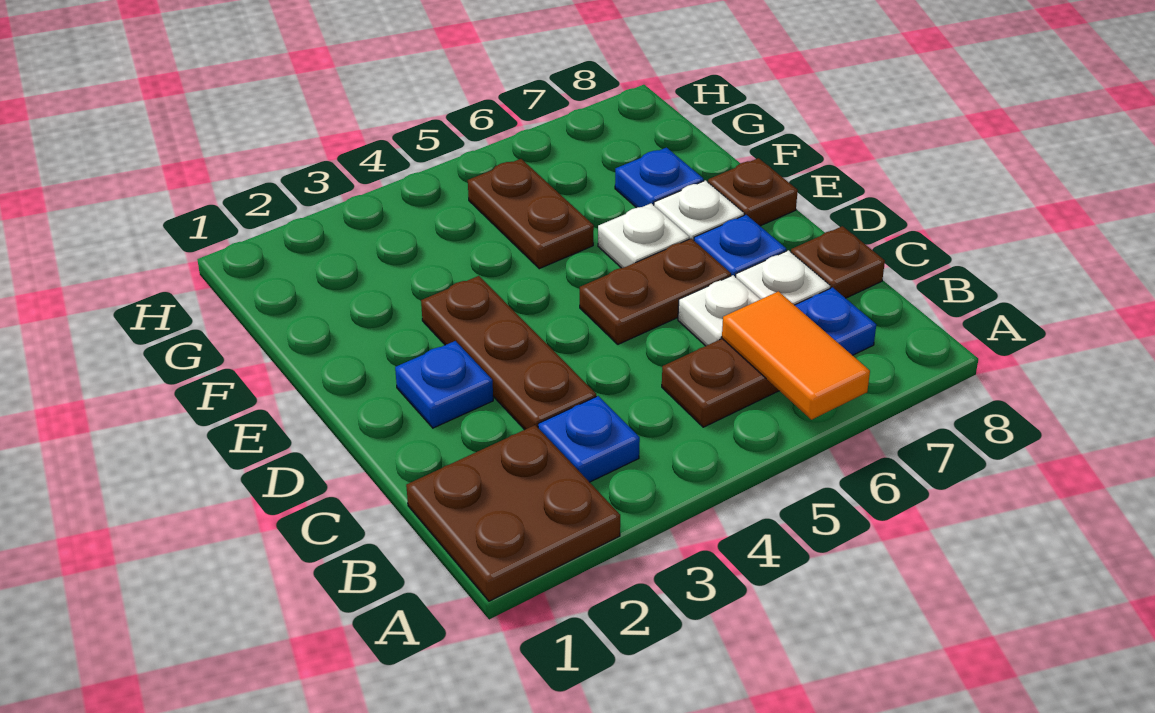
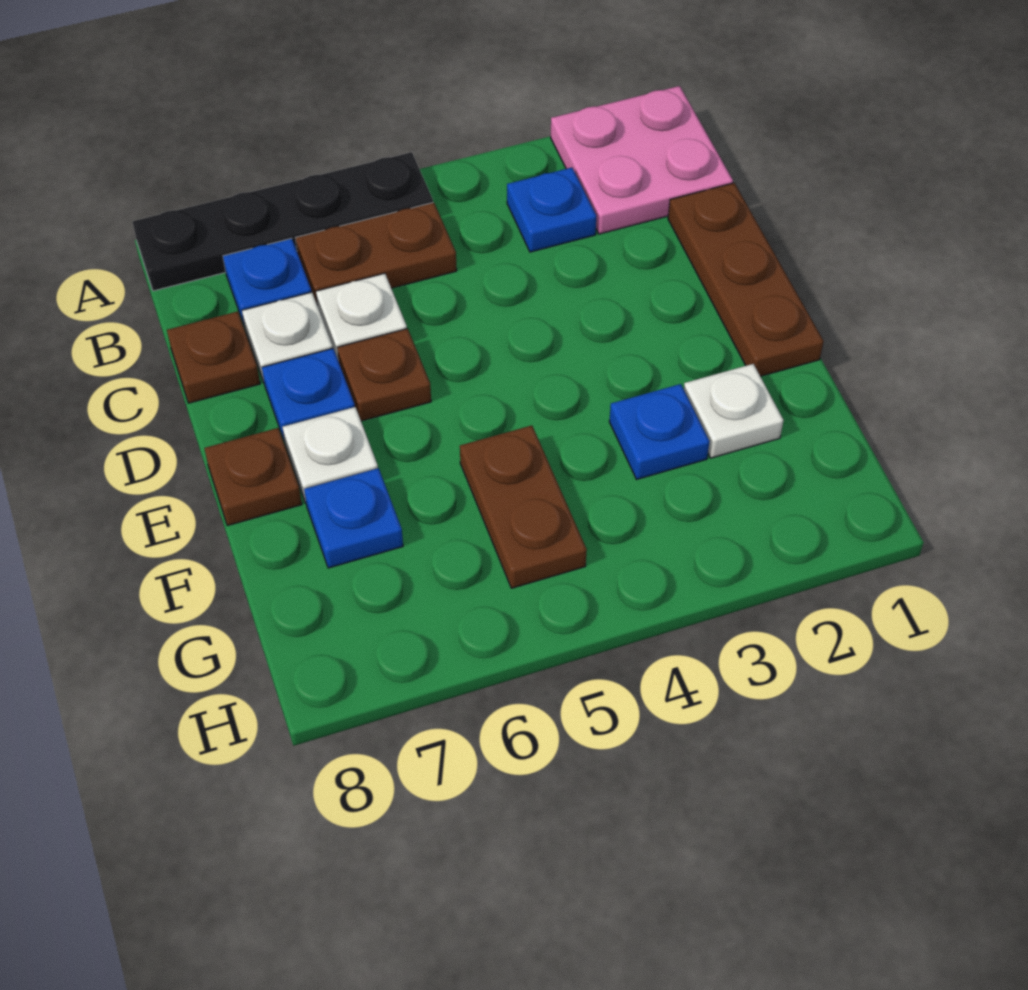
brown 2x2 plate [406,425,620,601] -> pink 2x2 plate [551,86,733,234]
none -> black 1x4 plate [133,152,433,291]
orange 1x2 tile [722,291,870,420] -> none
brown 1x3 plate [421,276,596,430] -> brown 1x3 plate moved to [668,183,824,376]
blue 1x1 plate [395,341,493,428] -> blue 1x1 plate moved to [609,384,710,479]
brown 1x2 plate [580,239,731,344] -> brown 1x1 plate [337,329,431,421]
white 1x1 plate [598,203,689,268] -> white 1x1 plate moved to [684,364,784,458]

